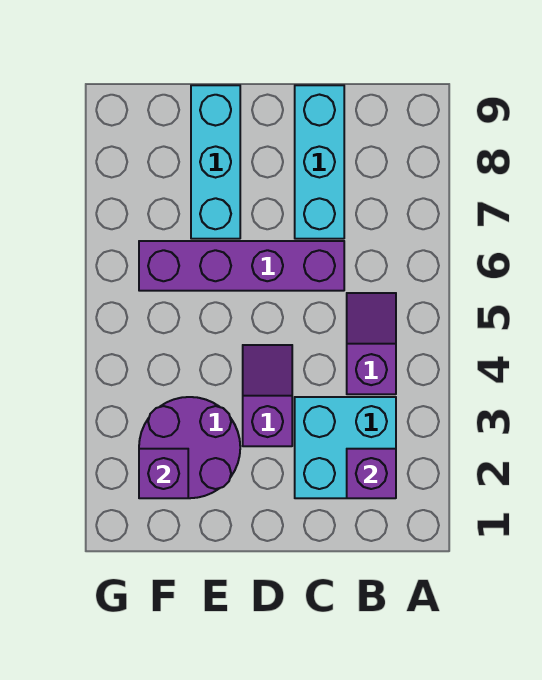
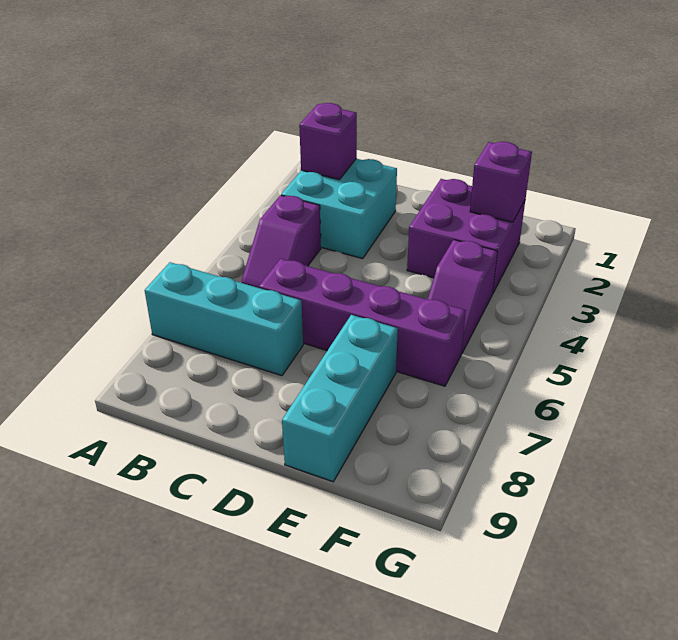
cyan 1x3 brick [295,85,344,239] -> cyan 1x3 brick turned to [145,262,303,376]
purple 1x2 slope [243,345,292,446] -> purple 1x2 slope moved to [428,240,498,353]
purple 2x2 round brick [139,397,240,498] -> purple 2x2 brick [407,179,525,293]

